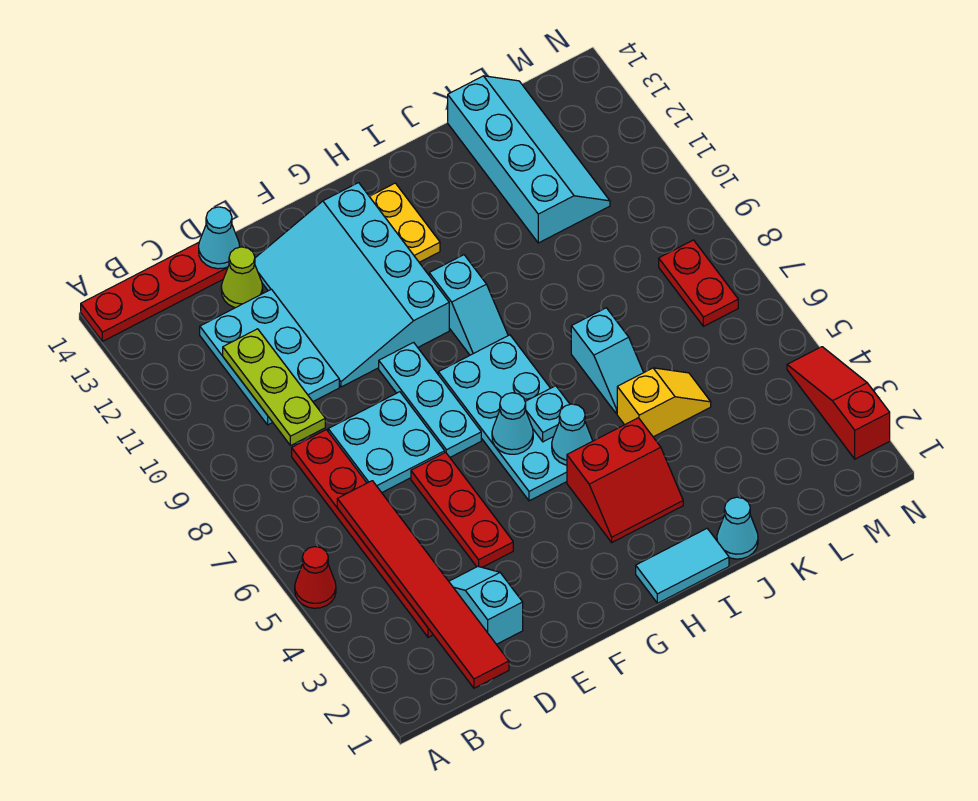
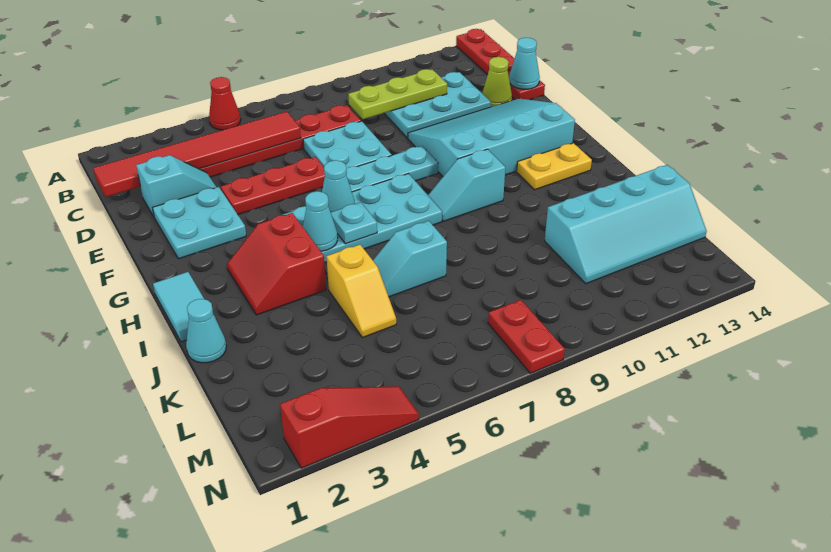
none -> cyan 2x2 plate [153,187,246,259]
red 1x2 plate [659,240,738,326] -> red 1x2 plate turned to [488,300,565,373]

